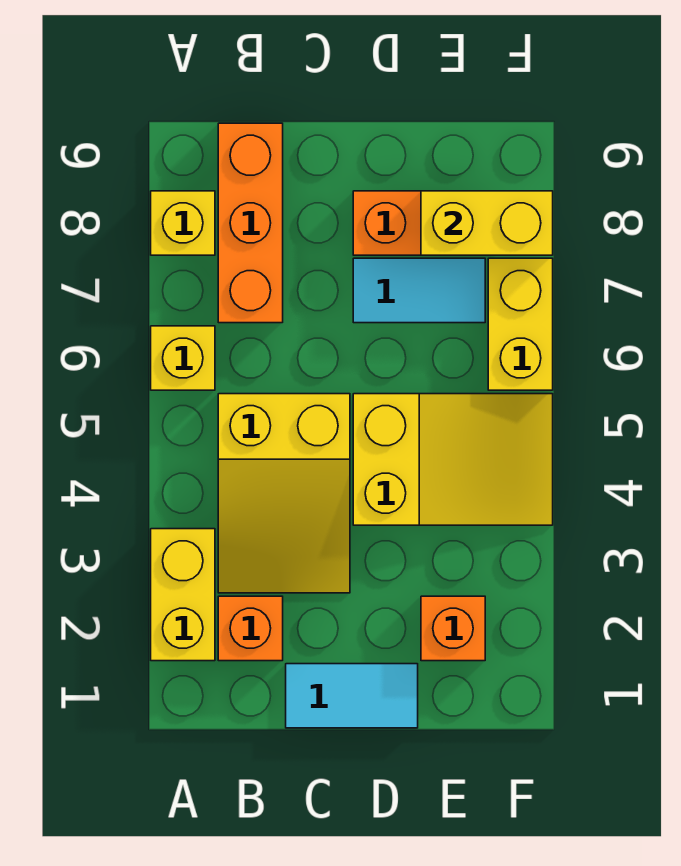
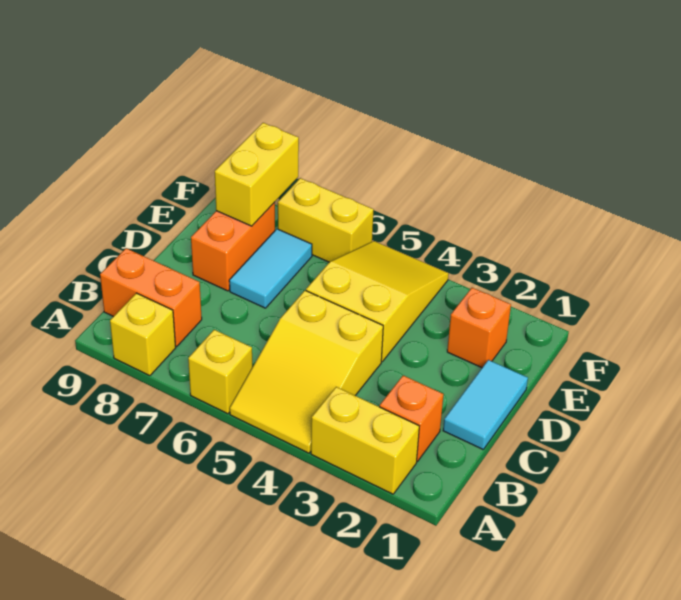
yellow 2x3 slope [218,394,350,593] -> yellow 2x3 slope turned to [230,291,383,453]
orange 1x3 brick [218,123,283,323] -> orange 1x2 brick [100,248,202,346]

